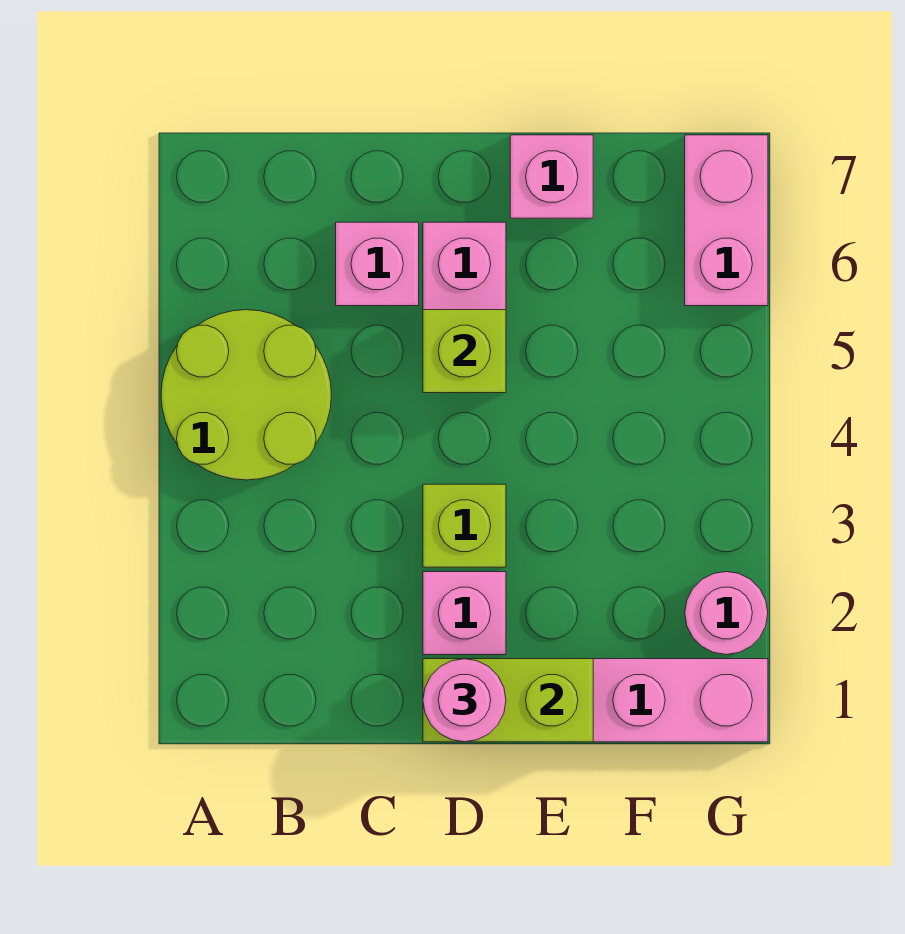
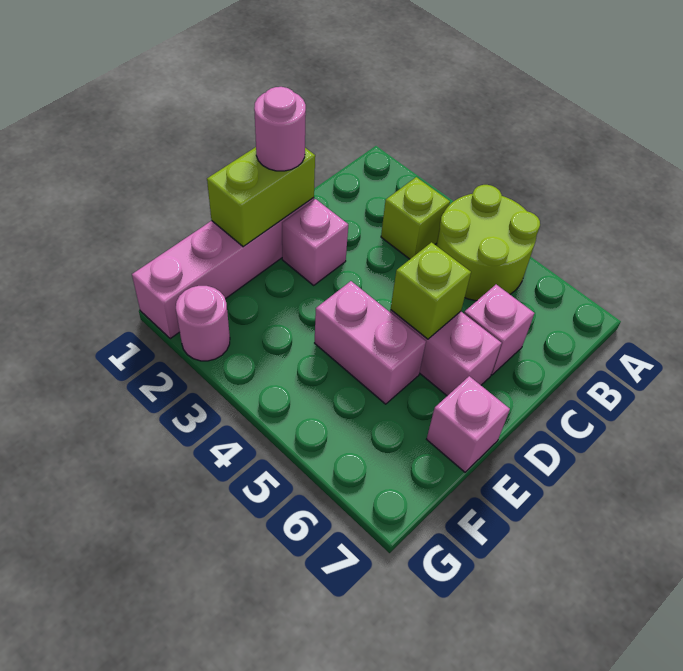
lime 1x1 brick [423,484,506,567] -> lime 1x1 brick moved to [381,177,450,259]
pink 1x2 brick [685,135,768,306] -> pink 1x2 brick moved to [315,281,426,404]

